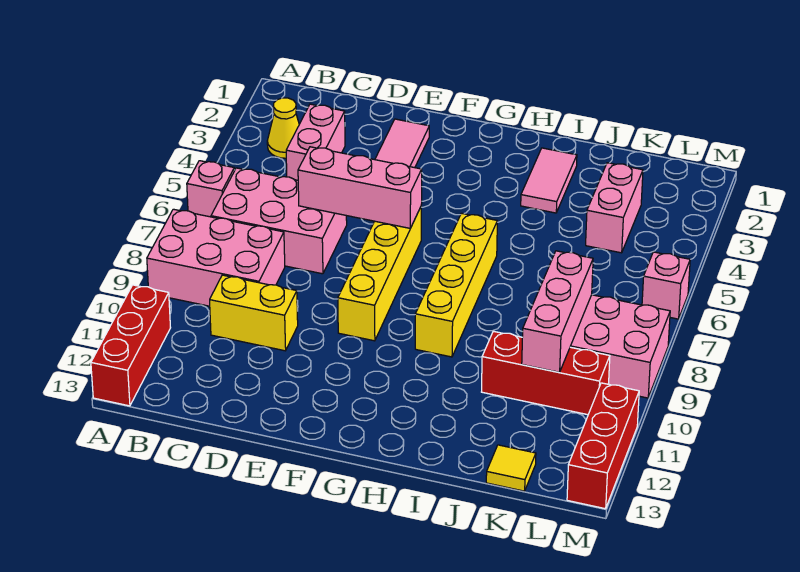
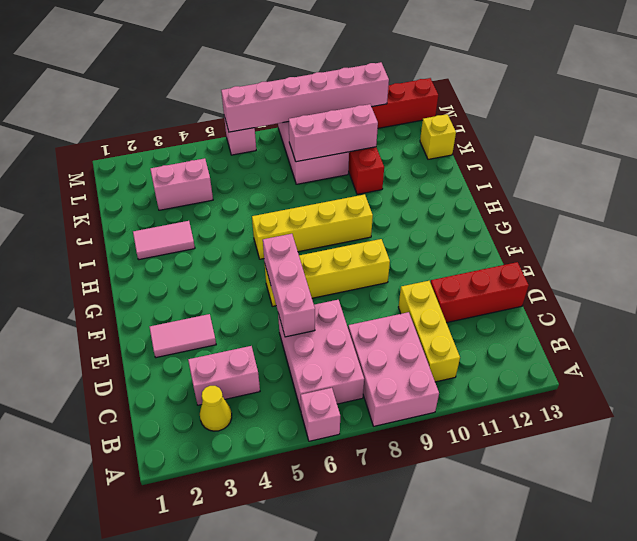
red 1x3 brick [91,285,171,406] -> red 1x3 brick moved to [430,262,529,323]
yellow 1x2 brick [210,275,298,351] -> yellow 1x3 brick [398,281,460,382]
yellow 1x1 tile [486,445,536,491] -> yellow 1x1 brick [420,114,456,159]
none -> pink 1x6 brick [221,62,389,132]

